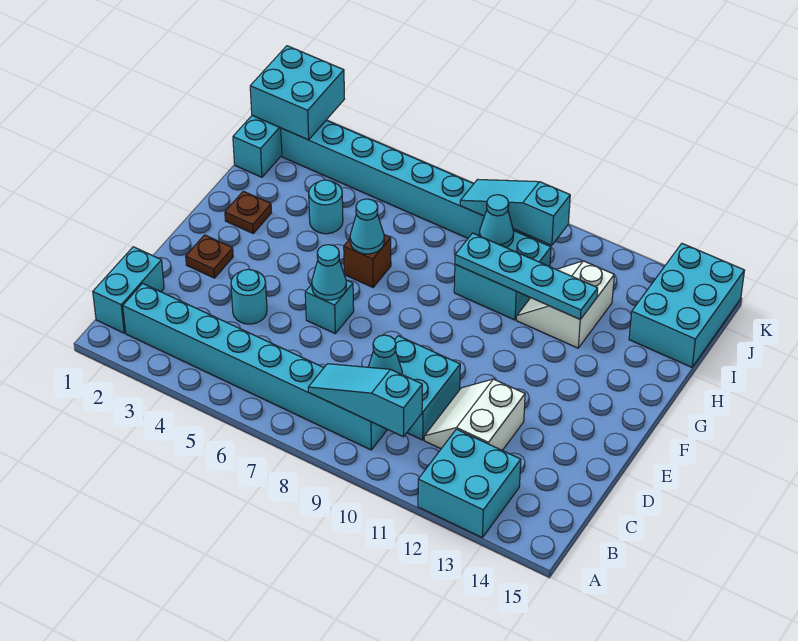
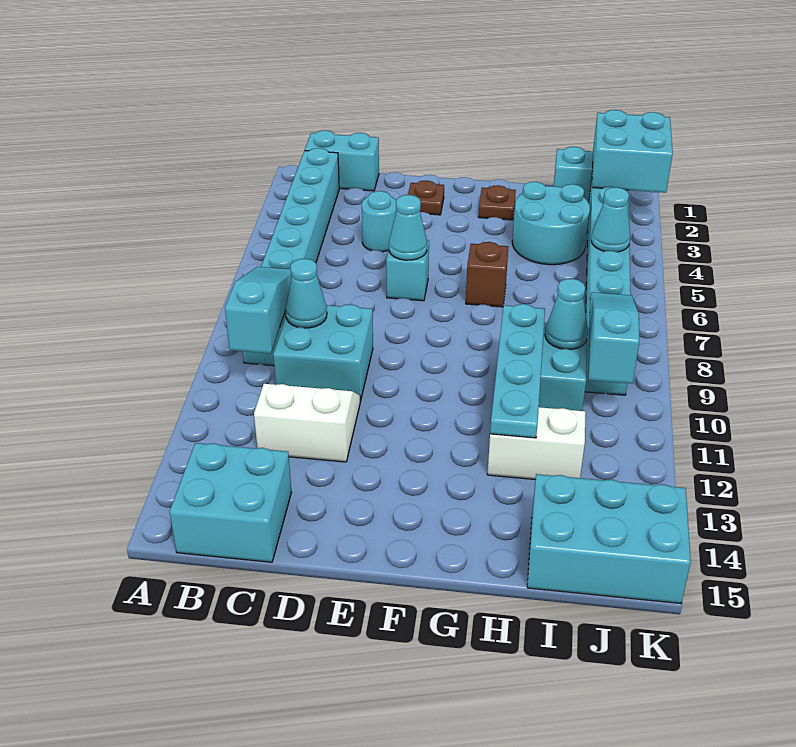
cyan 2x2 brick [418,429,521,537] -> cyan 2x2 brick moved to [170,443,292,562]
cyan 1x1 cone [350,199,384,254] -> cyan 1x1 cone moved to [591,187,630,252]
cyan 1x1 round brick [309,180,343,234] -> cyan 2x2 round brick [512,182,590,265]

